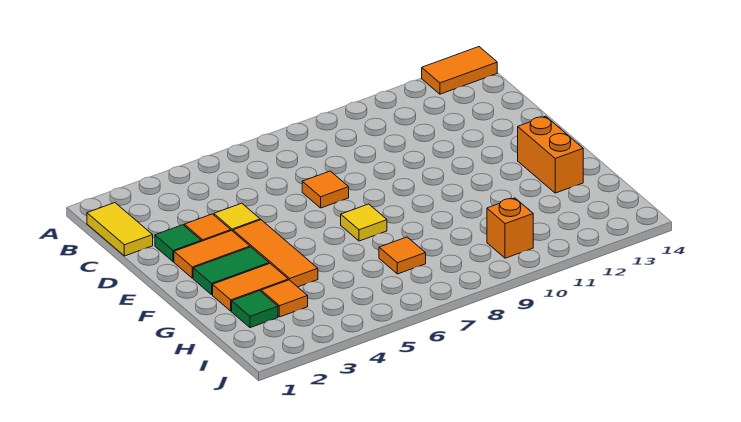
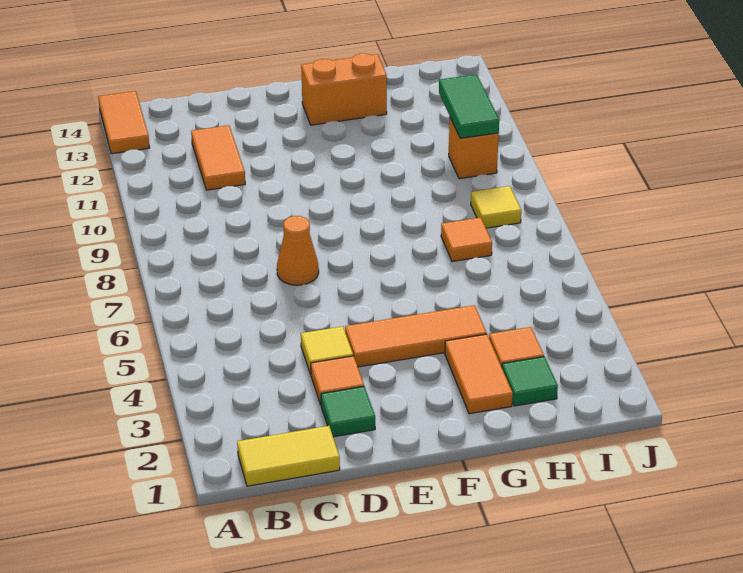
orange 1x1 tile [302,171,349,208] -> orange 1x1 cone [277,216,319,285]
orange 1x2 tile [174,231,250,278] -> orange 1x2 tile moved to [191,125,245,190]
green 1x2 tile [193,247,269,295] -> green 1x2 tile moved to [439,74,499,138]
yellow 1x1 tile [341,204,387,241] -> yellow 1x1 tile moved to [471,186,521,228]

